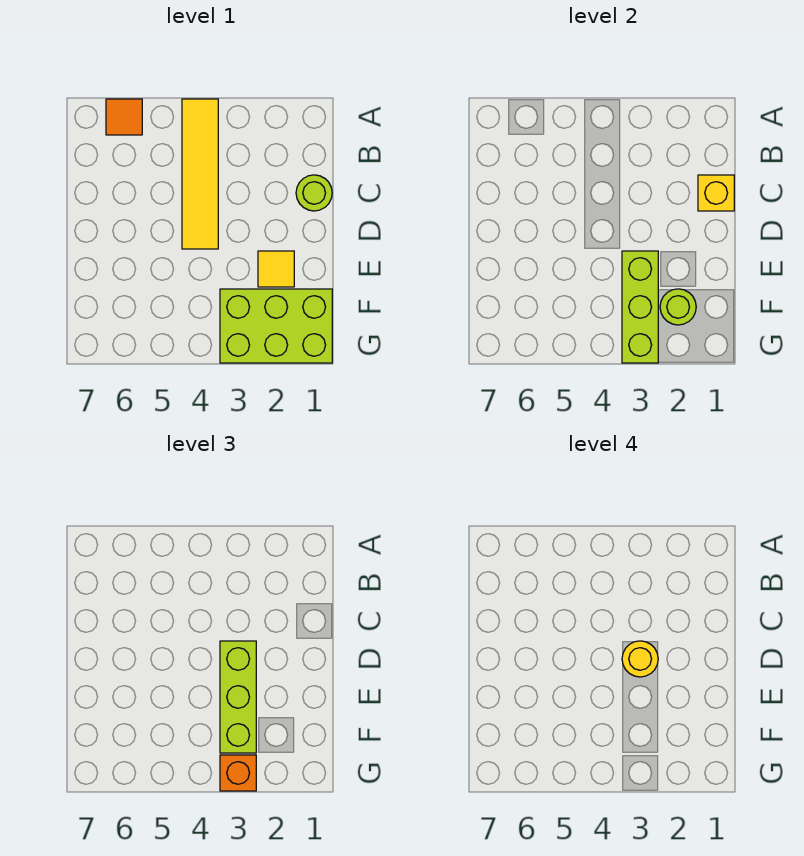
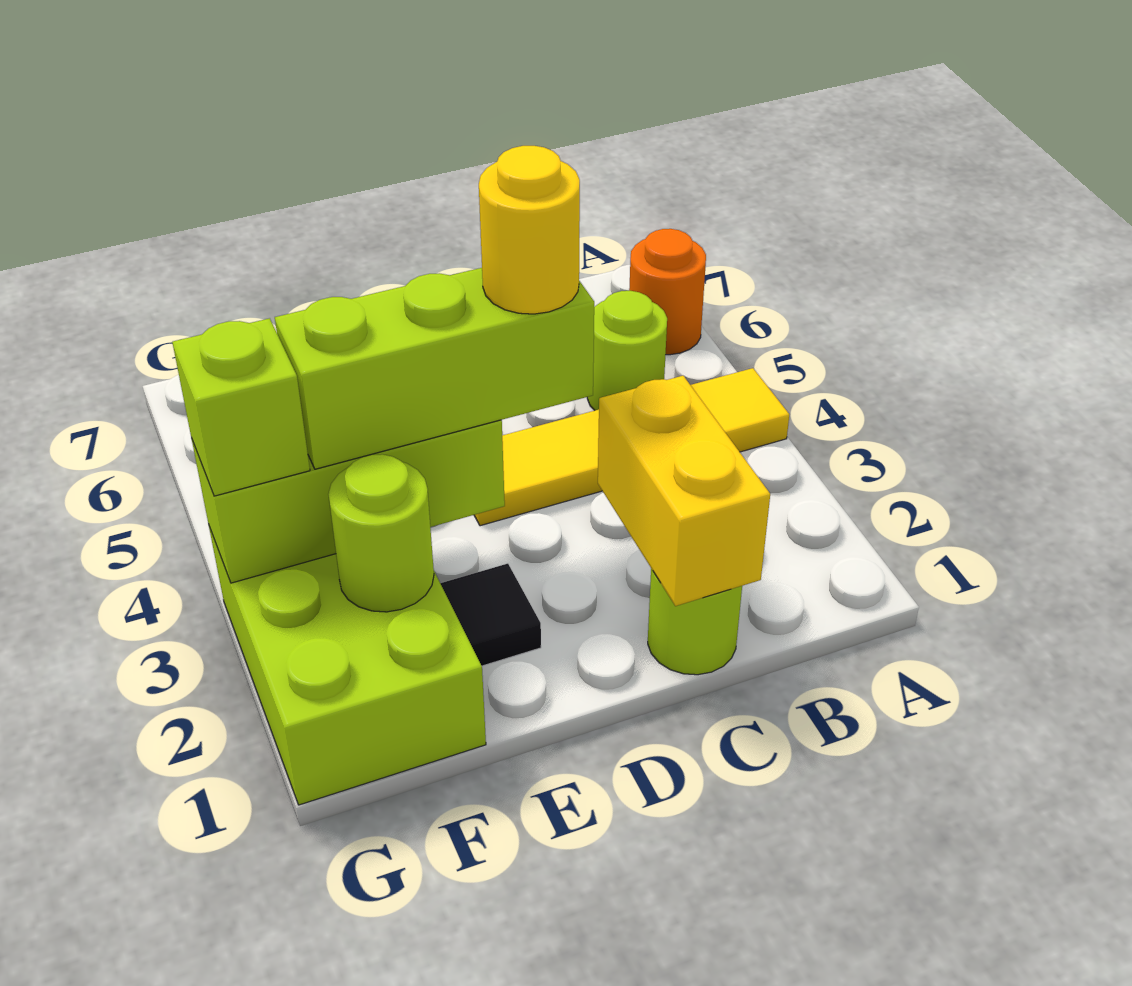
orange 1x1 tile [106,99,142,135] -> orange 1x1 round brick [629,229,706,355]
none -> lime 1x1 round brick [587,291,667,410]
yellow 1x1 brick [698,175,734,211] -> yellow 1x2 brick [598,376,770,606]
yellow 1x1 tile [258,251,294,287] -> black 1x1 tile [440,564,541,666]
orange 1x1 brick [220,755,256,791] -> lime 1x1 brick [172,318,310,496]

